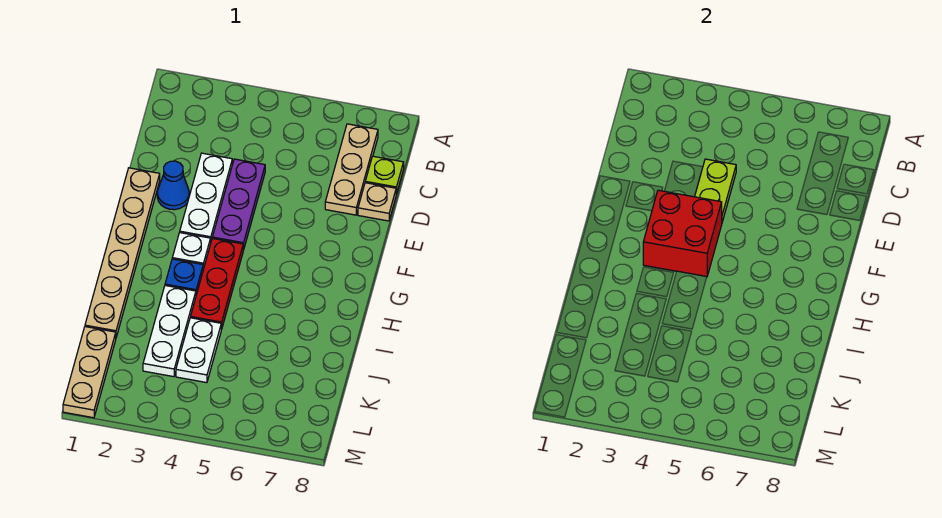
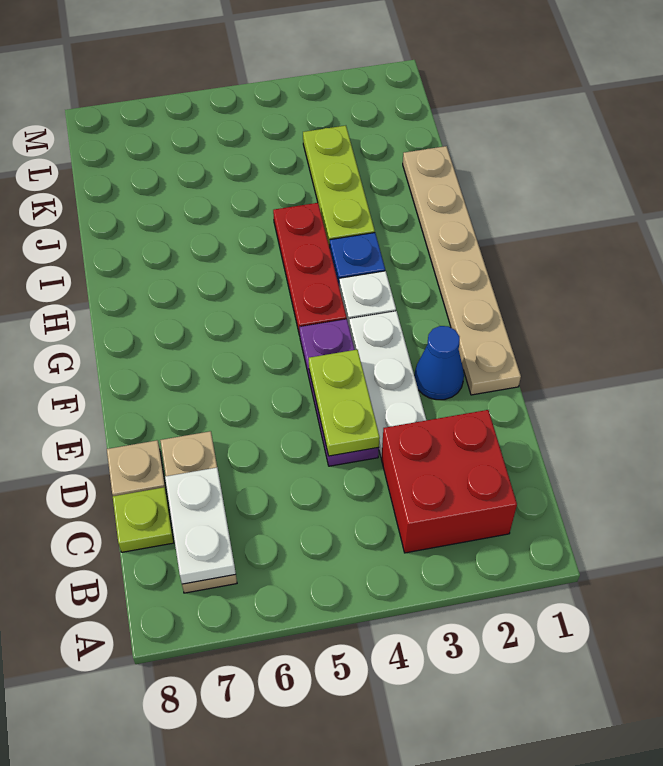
red 2x2 brick [643,190,722,277] -> red 2x2 brick moved to [381,410,517,553]
white 1x3 plate [143,286,196,377] -> lime 1x3 plate [303,126,375,248]
white 1x2 plate [176,318,221,383] -> white 1x2 plate moved to [165,467,236,584]
tan 1x3 plate [63,327,116,418] -> none

